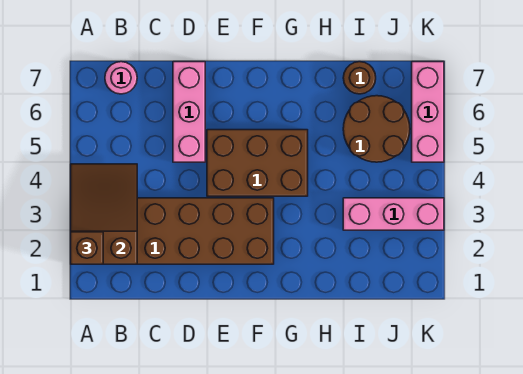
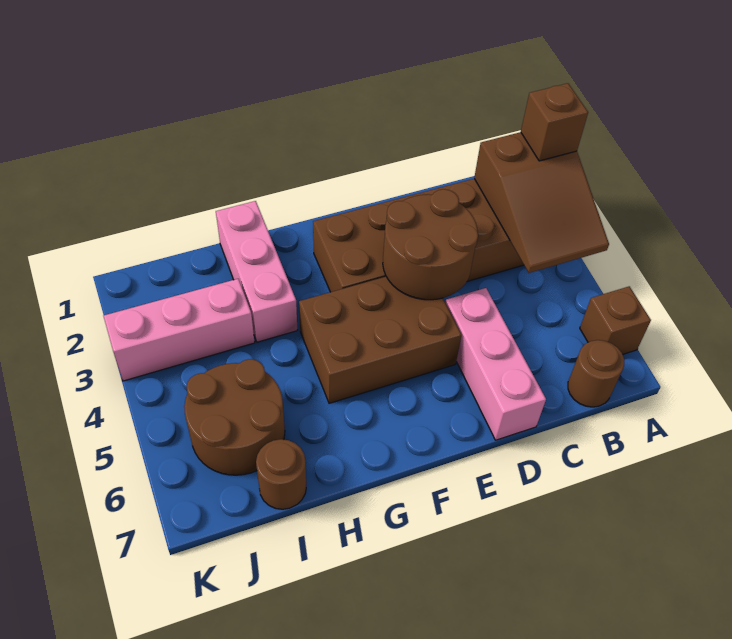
none -> brown 1x1 brick [580,286,651,354]
pink 1x1 round brick [105,62,137,94] -> brown 1x1 round brick [568,340,624,407]
none -> brown 2x2 round brick [383,189,478,300]
pink 1x3 brick [412,62,444,162] -> pink 1x3 brick moved to [216,201,297,342]

